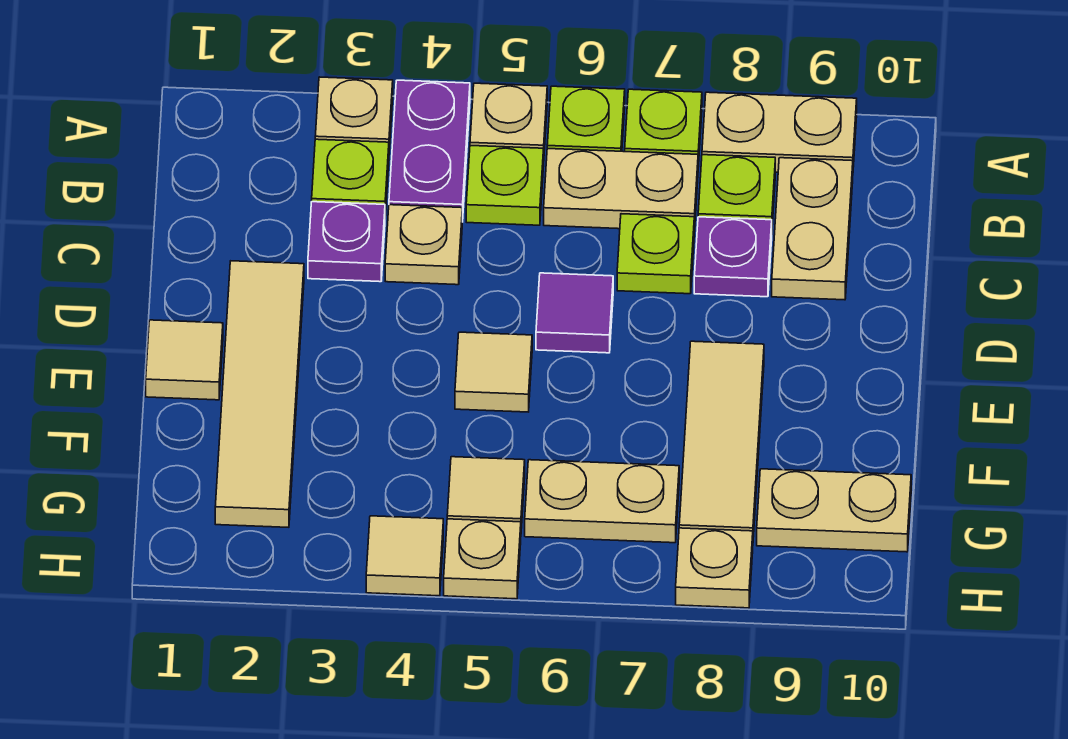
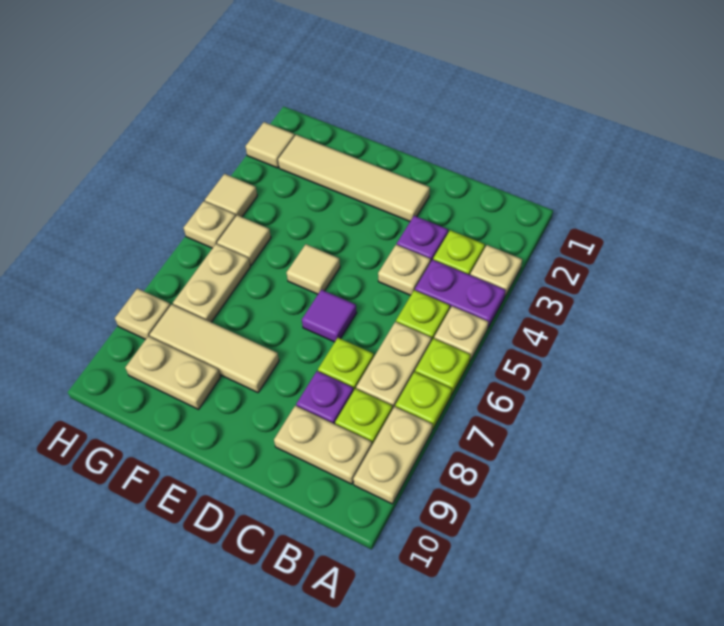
tan 1x1 tile [146,320,223,400] -> tan 1x1 tile moved to [245,122,295,168]
tan 1x2 plate [757,469,911,552] -> tan 1x2 plate turned to [125,336,220,409]

